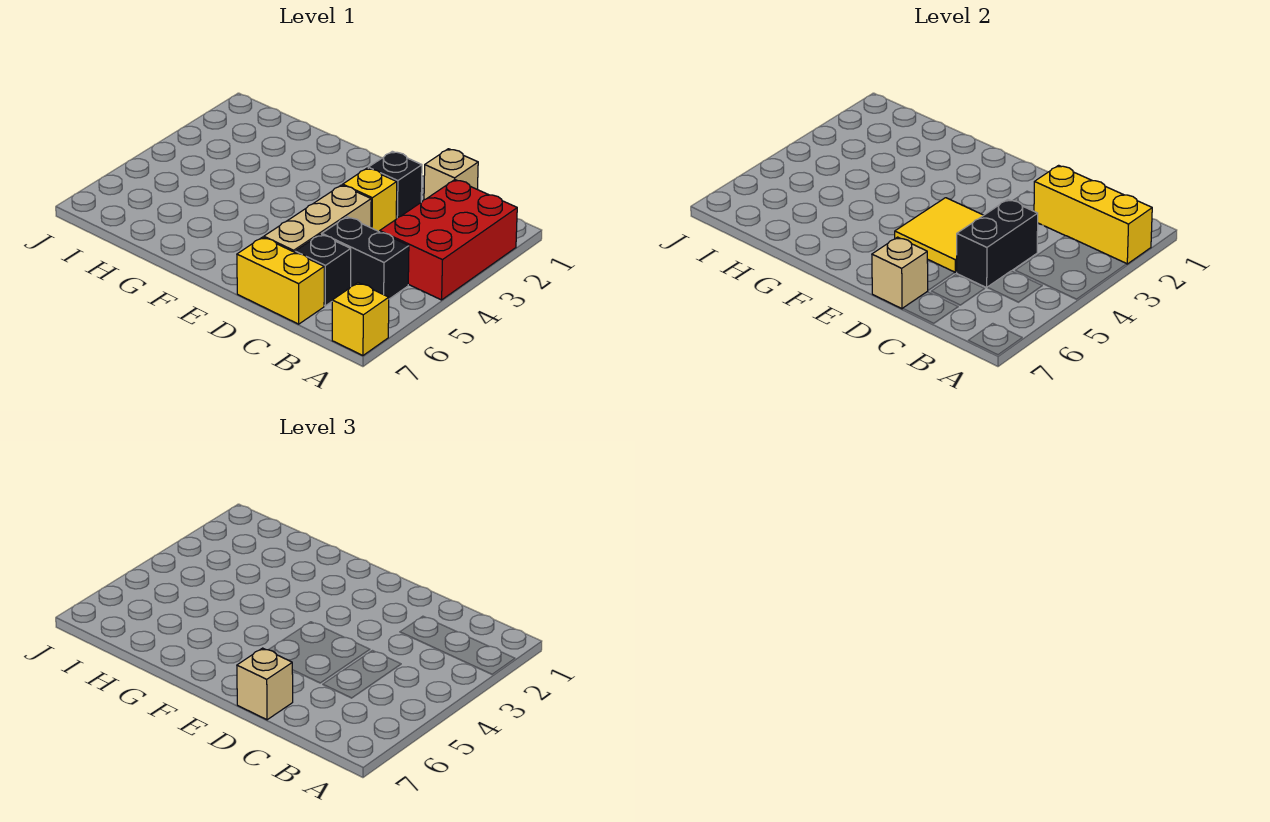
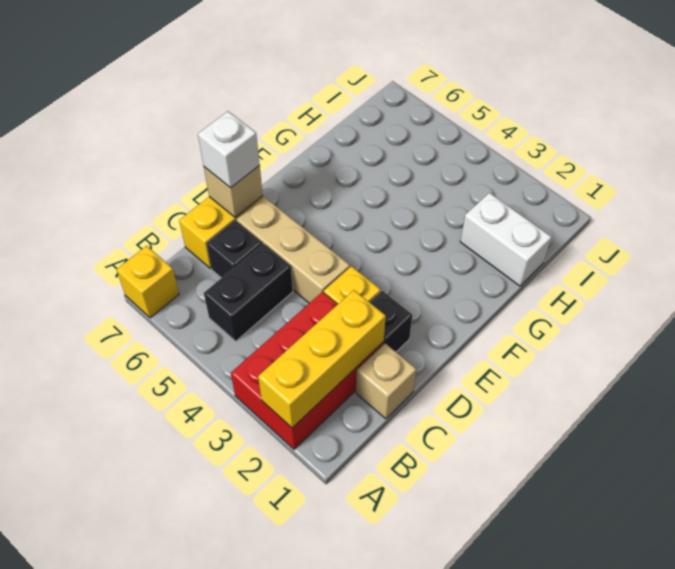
red 2x3 brick [380,180,517,300] -> red 2x3 brick turned to [231,292,384,449]
black 1x2 brick [957,199,1038,288] -> none
yellow 2x2 tile [895,198,984,272] -> none
tan 1x1 brick [237,648,293,720] -> white 1x1 brick [198,111,260,188]
none -> white 1x2 brick [460,193,552,286]

